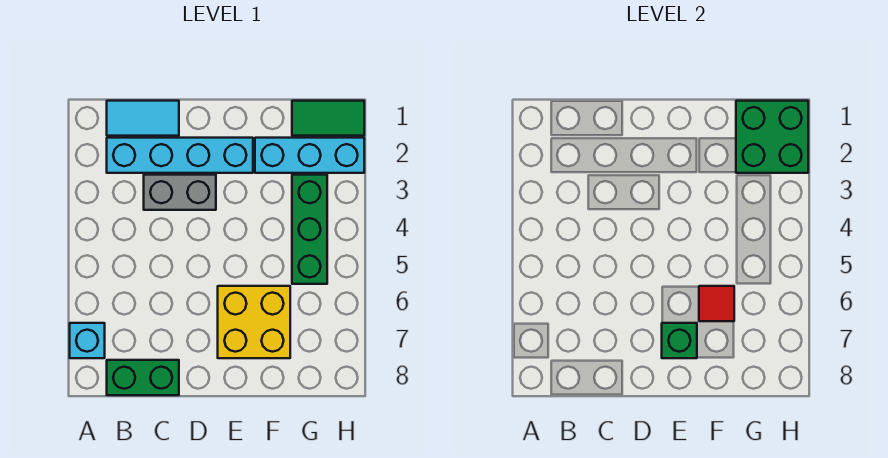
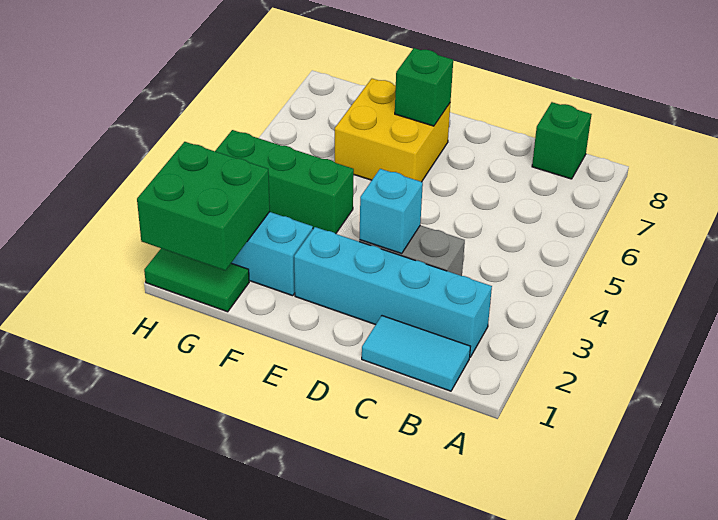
cyan 1x1 brick [70,323,105,358] -> cyan 1x1 brick moved to [359,169,423,253]
green 1x2 brick [107,360,179,395] -> green 1x1 brick [532,102,592,179]
red 1x1 tile [699,286,734,321] -> none
green 1x3 brick [292,175,327,284] -> green 1x3 brick turned to [215,130,354,234]

